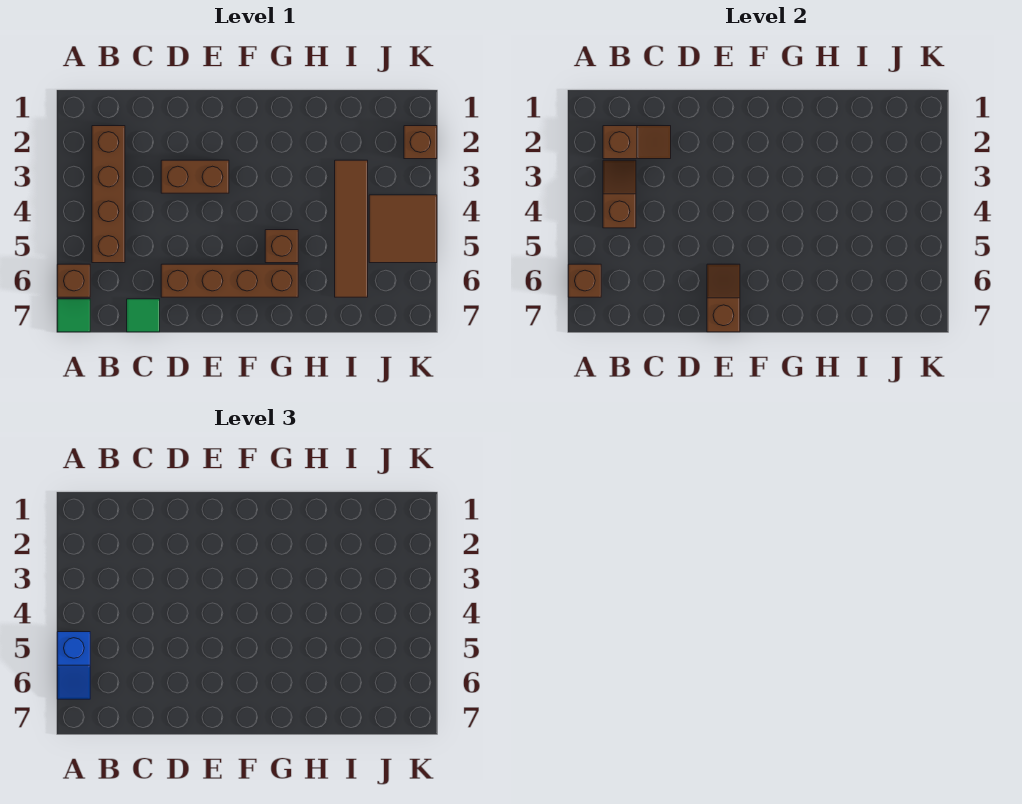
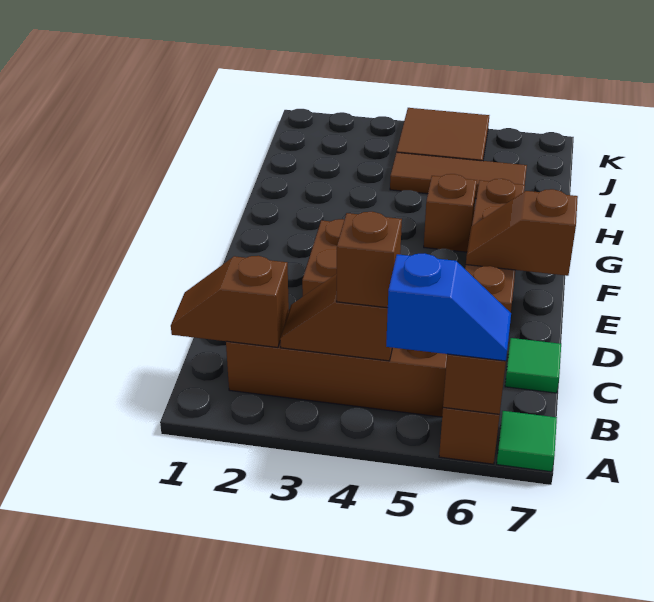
brown 1x2 slope [603,126,671,159] -> brown 1x2 slope turned to [171,256,289,347]
brown 1x4 tile [335,160,368,297] -> brown 1x3 tile [390,152,527,199]
brown 1x1 brick [404,126,437,159] -> brown 1x1 brick moved to [337,212,402,308]

